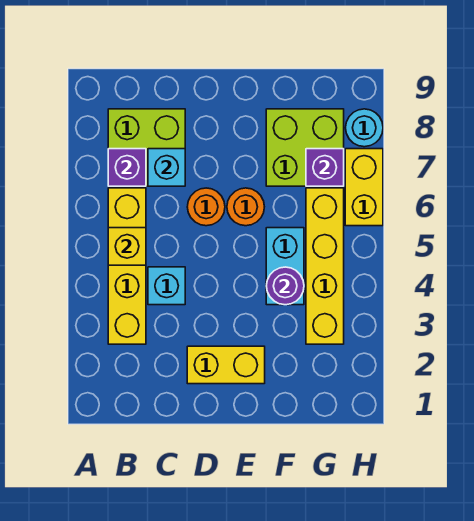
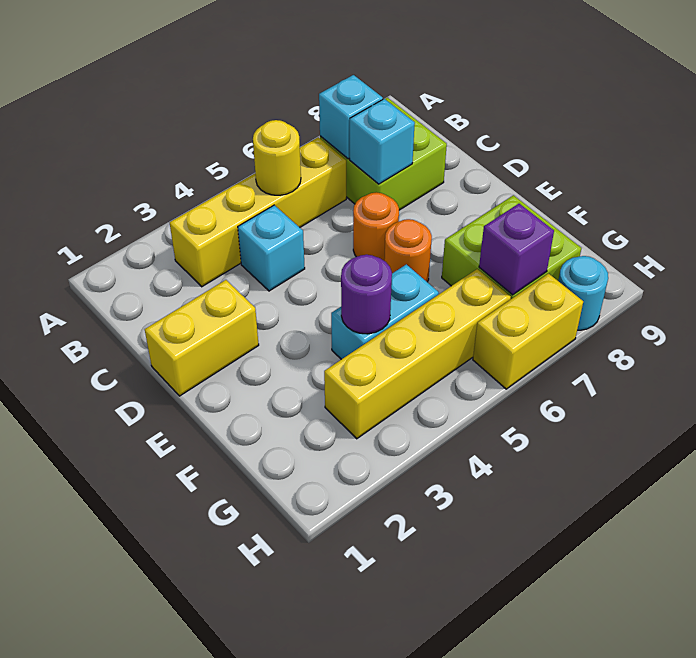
yellow 1x1 brick [108,228,146,265] -> yellow 1x1 round brick [253,120,301,195]
purple 1x1 brick [108,149,146,186] -> cyan 1x1 brick [319,75,383,159]
yellow 1x2 brick [187,346,265,384] -> yellow 1x2 brick turned to [145,280,259,396]

